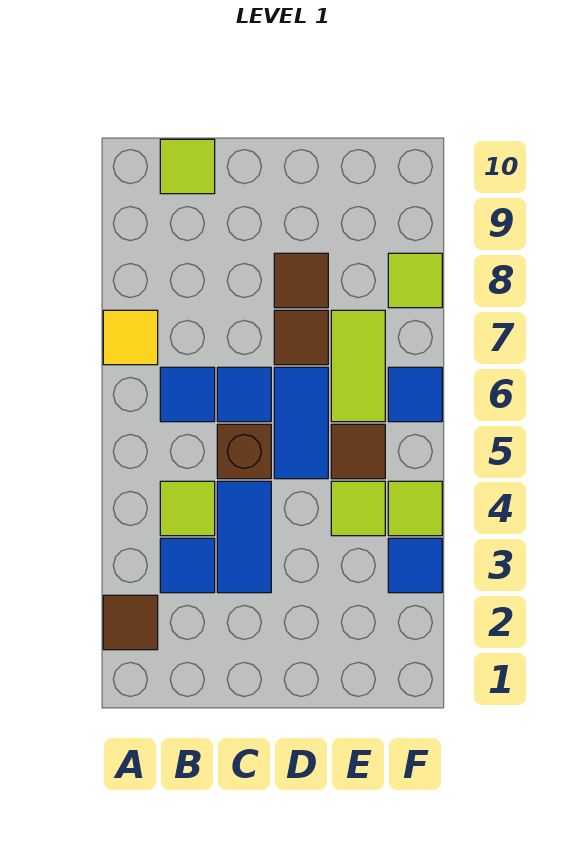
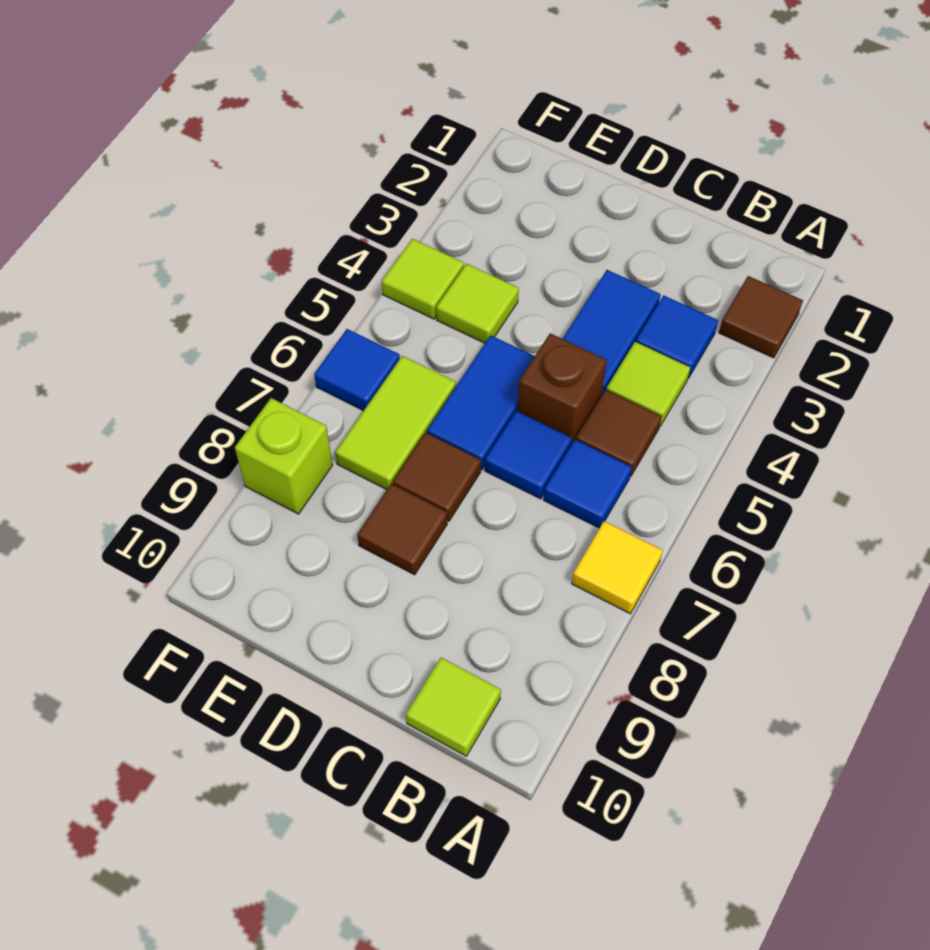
brown 1x1 tile [331,424,385,479] -> brown 1x1 tile moved to [576,390,662,477]
blue 1x1 tile [388,538,442,593] -> none
lime 1x1 tile [388,253,442,308] -> lime 1x1 brick [235,398,333,514]

